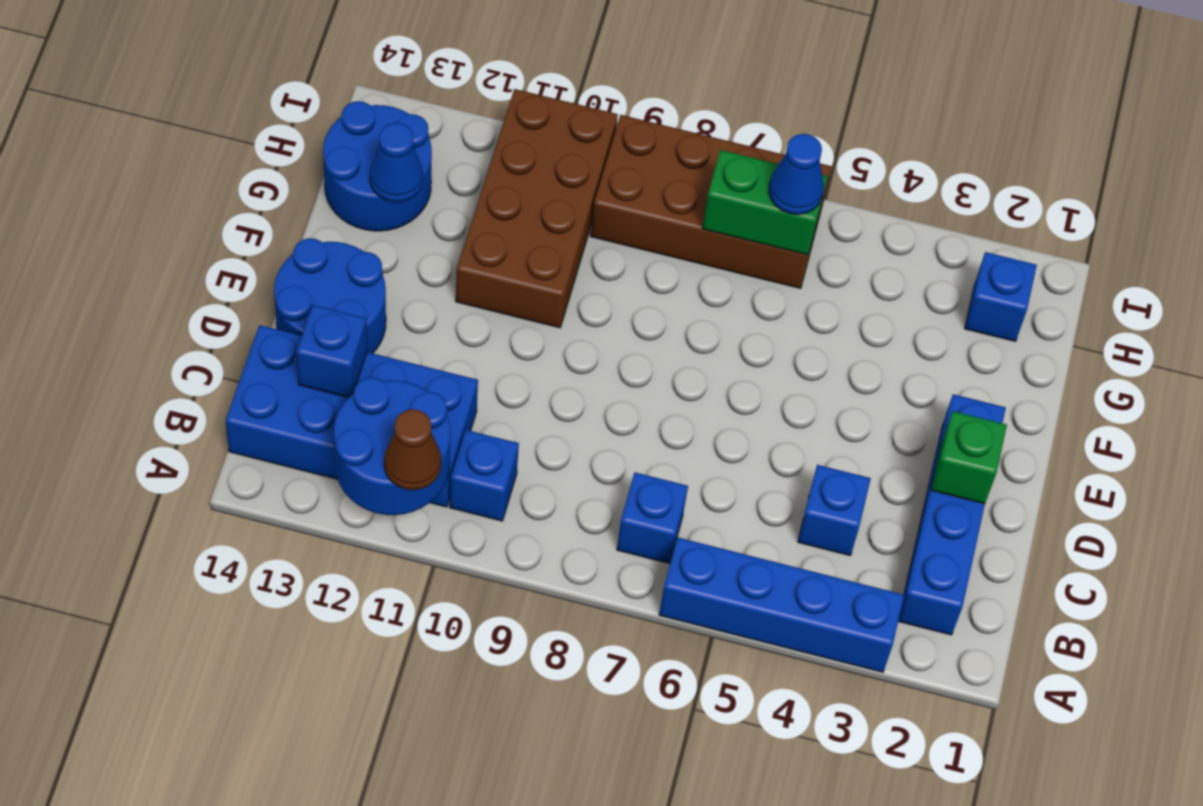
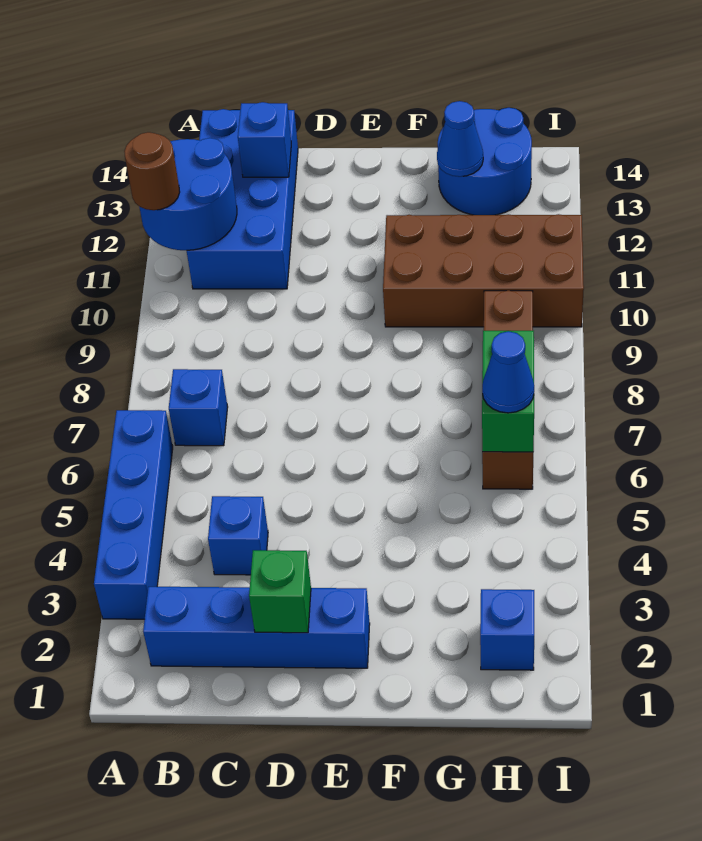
brown 1x1 cone [384,409,441,490] -> brown 1x1 round brick [124,132,180,210]
blue 1x1 brick [450,430,519,521] -> none
blue 2x2 round brick [274,238,386,353] -> none
brown 2x4 brick [591,115,831,288] -> brown 1x4 brick [482,290,533,489]

